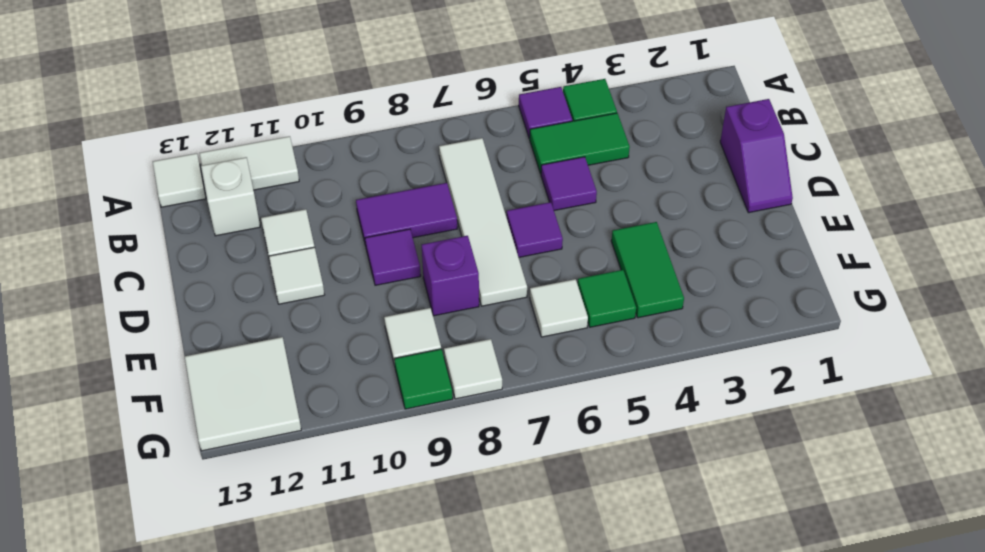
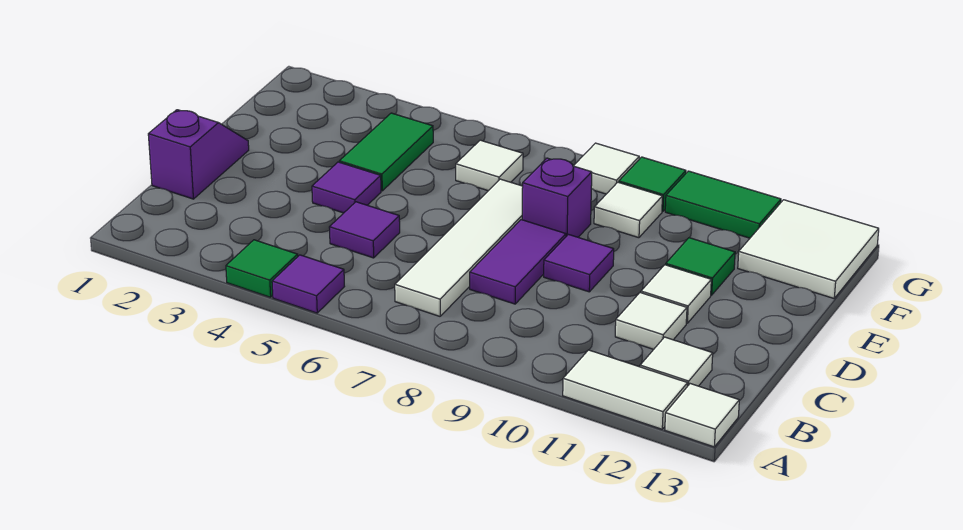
green 1x2 tile [529,113,630,174] -> green 1x2 tile moved to [665,171,781,238]
white 1x1 brick [201,157,260,236] -> white 1x1 tile [640,337,713,386]
purple 1x2 tile [356,183,457,246] -> purple 1x2 tile turned to [470,220,566,304]
purple 1x1 tile [507,202,563,257] -> purple 1x1 tile moved to [312,162,381,213]
green 1x1 tile [578,270,636,327] -> green 1x1 tile moved to [665,238,735,295]

